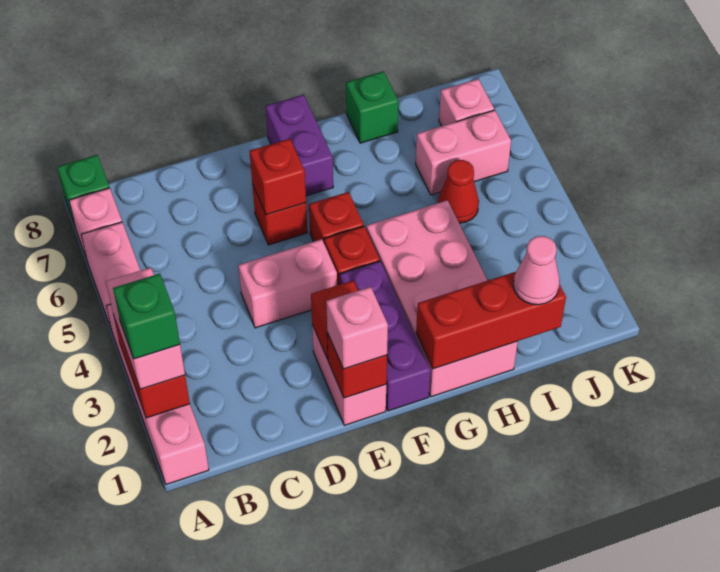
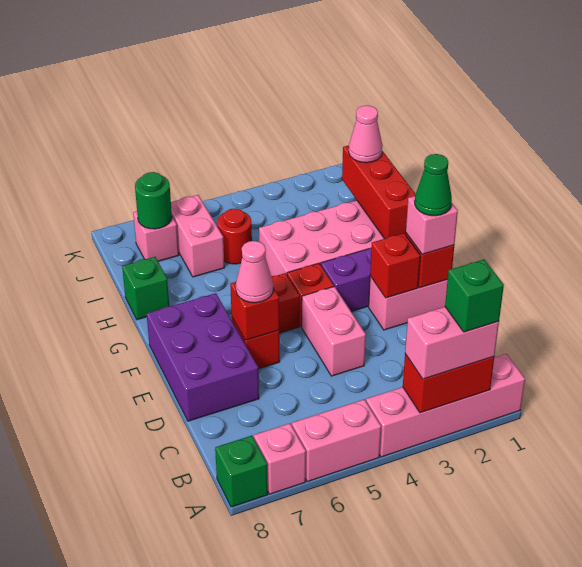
none -> green 1x1 cone [415,154,452,216]
none -> pink 1x1 cone [236,241,273,303]
purple 1x2 brick [265,95,333,196] -> purple 2x3 brick [147,293,259,421]
red 1x1 cone [438,160,479,223] -> red 1x1 round brick [217,209,252,264]
none -> green 1x1 round brick [135,172,172,229]

